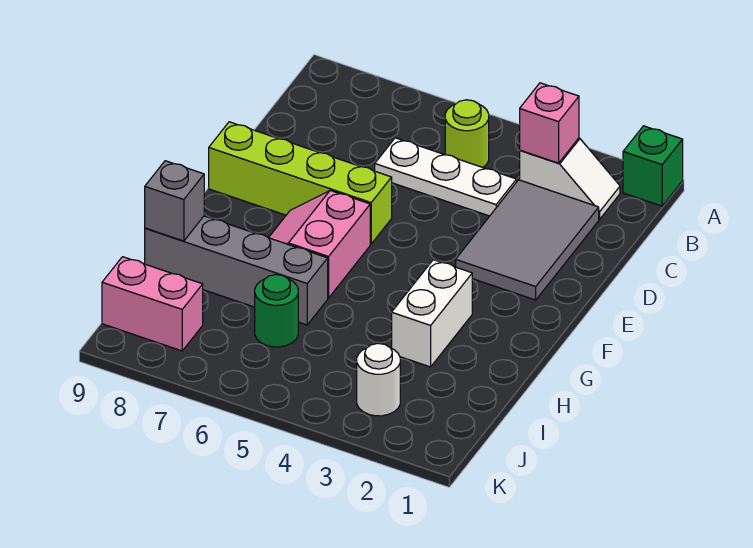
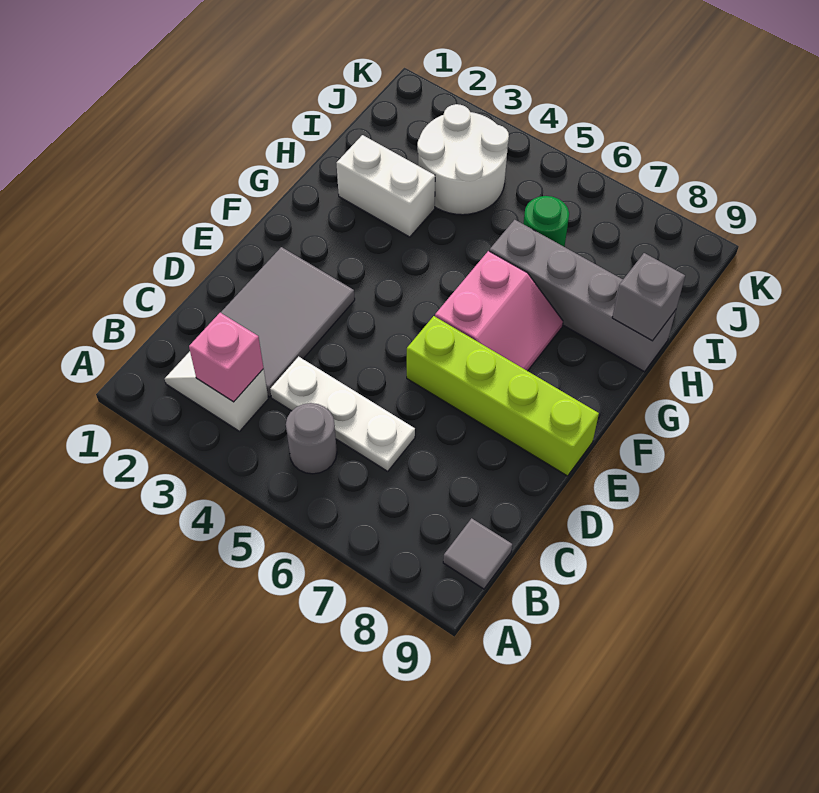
green 1x1 brick [623,126,683,206] -> none
lime 1x1 round brick [445,100,489,167] -> grey 1x1 round brick [286,403,337,474]
none -> grey 1x1 tile [443,518,512,589]
white 1x2 brick [392,260,472,367] -> white 1x2 brick turned to [337,135,435,237]
white 1x1 round brick [357,344,400,416] -> white 2x2 round brick [417,104,509,215]
pink 1x2 brick [102,257,203,351] -> none

